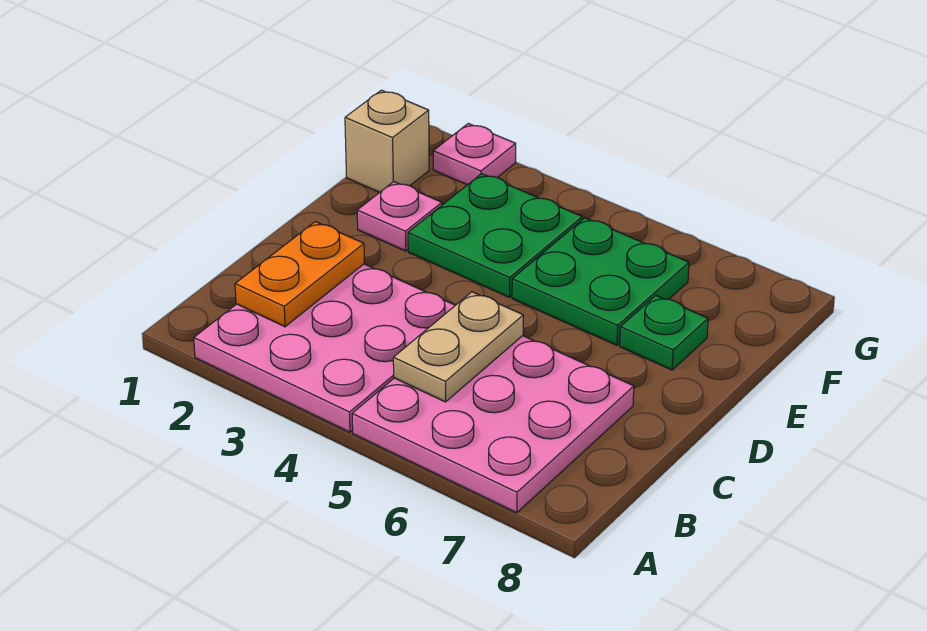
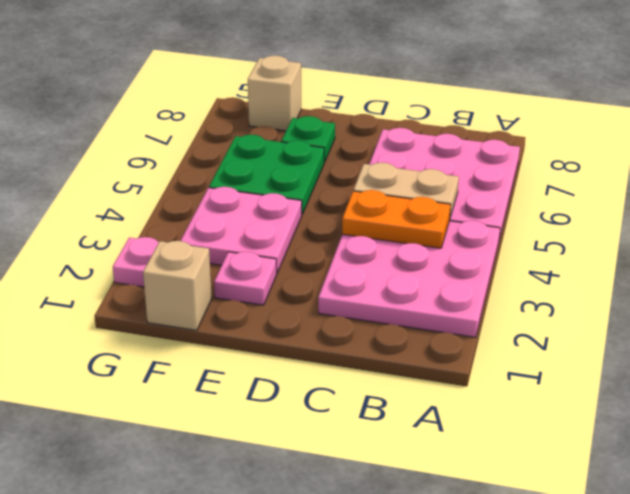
orange 1x2 plate [235,222,364,327] -> orange 1x2 plate moved to [342,190,451,248]
green 2x2 plate [408,174,582,297] -> pink 2x2 plate [181,187,302,273]
none -> tan 1x1 brick [248,56,301,131]

